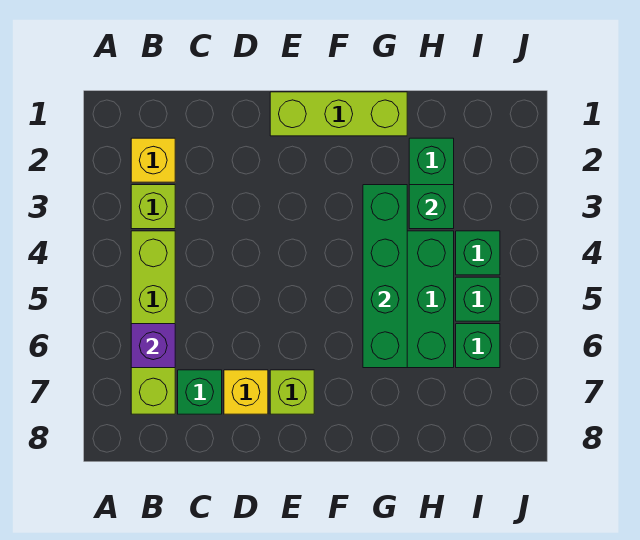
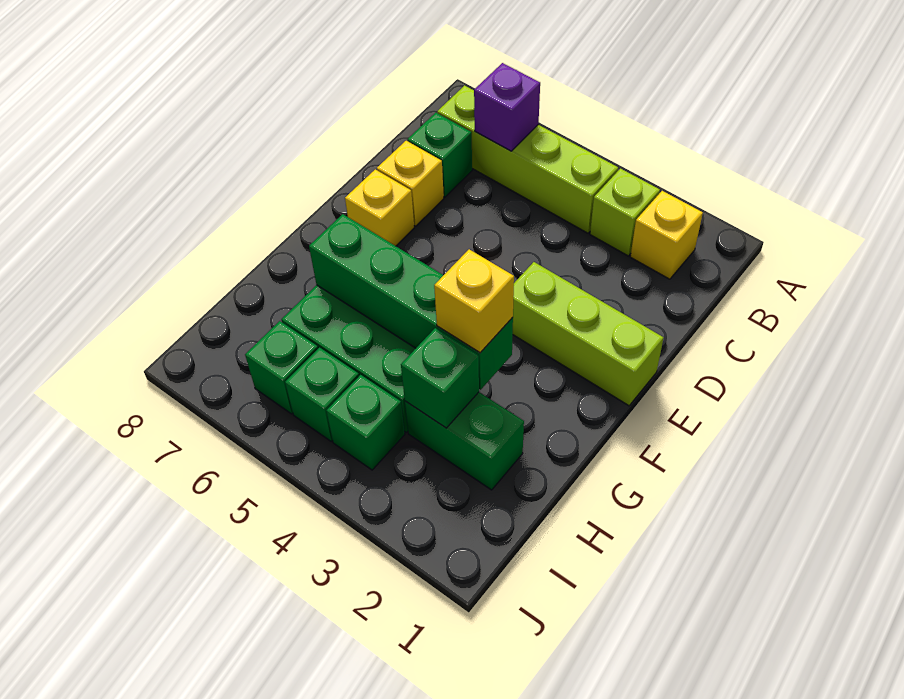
lime 1x3 brick [270,92,407,136] -> lime 1x3 brick turned to [513,262,663,406]
lime 1x1 brick [270,370,314,414] -> yellow 1x1 brick [345,169,414,246]
none -> yellow 1x1 brick [434,249,514,353]

